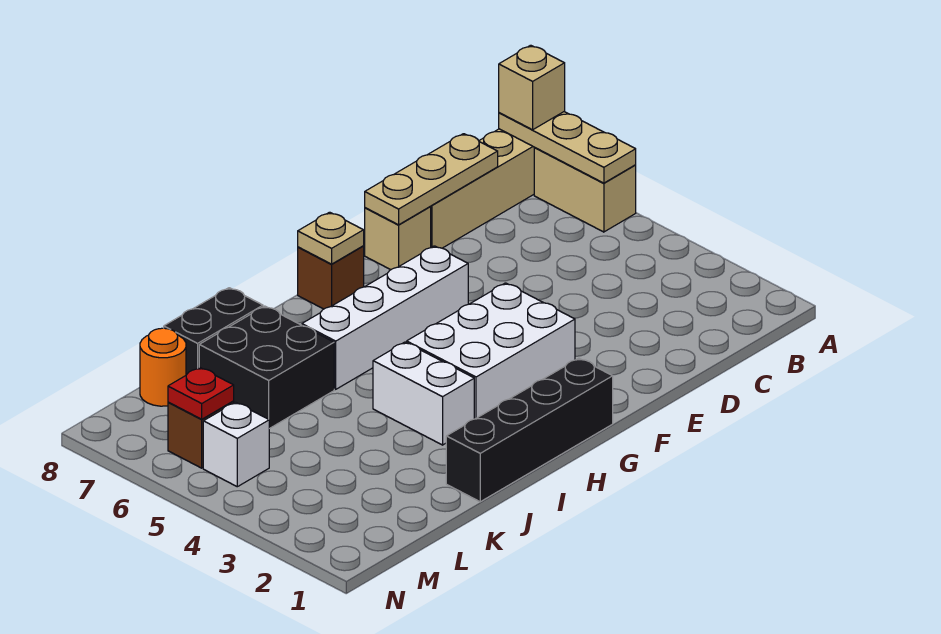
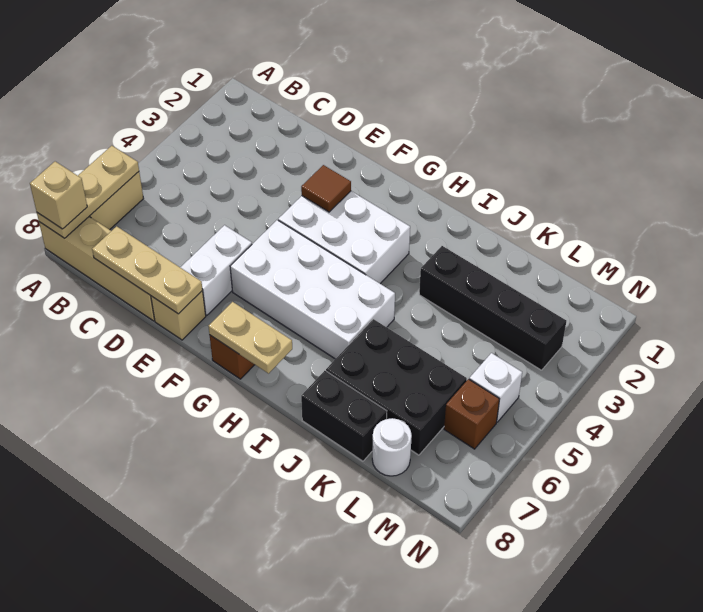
none -> brown 1x1 tile [301,165,351,212]
white 1x4 brick [302,246,468,389] -> white 2x4 brick [230,220,395,359]
black 1x4 brick [446,358,613,502] -> black 1x4 brick moved to [419,246,566,370]
tan 1x1 plate [298,212,364,264] -> tan 1x2 plate [208,302,292,373]
white 1x2 brick [373,342,474,445] -> white 1x2 brick moved to [180,225,252,315]
black 2x2 brick [199,306,334,429] -> black 2x3 brick [326,319,467,455]
orange 1x1 round brick [140,328,186,406] -> white 1x1 round brick [372,418,412,476]
red 1x1 plate [168,367,234,419] -> none

